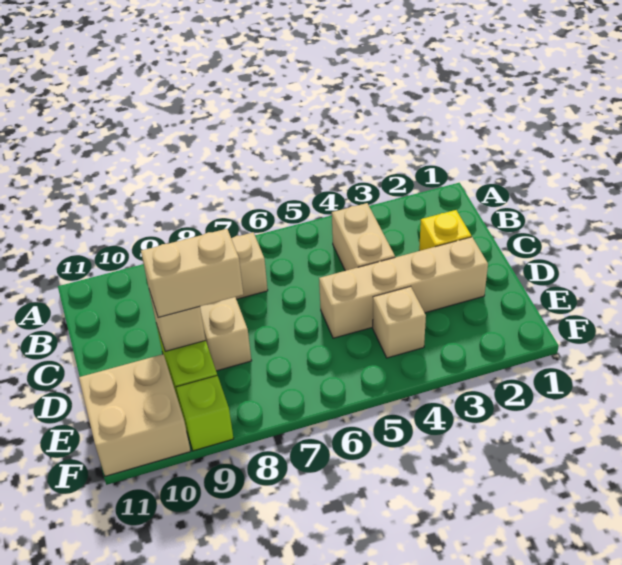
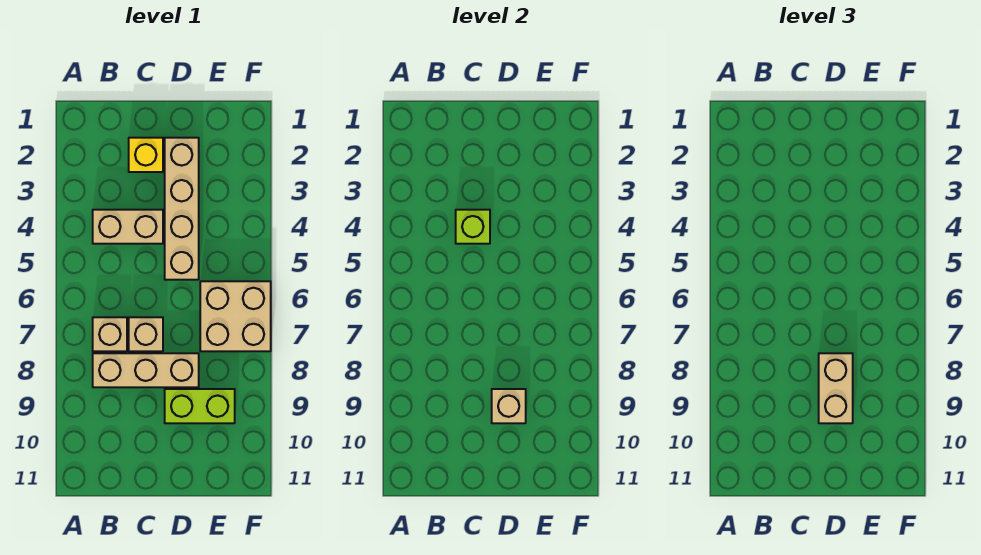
tan 1x1 brick [373,286,426,358] -> tan 1x1 brick moved to [129,317,163,351]
tan 2x2 brick [79,354,190,476] -> tan 2x2 brick moved to [200,281,271,351]
lime 1x1 brick [176,375,234,451] -> lime 1x1 brick moved to [456,210,490,244]

